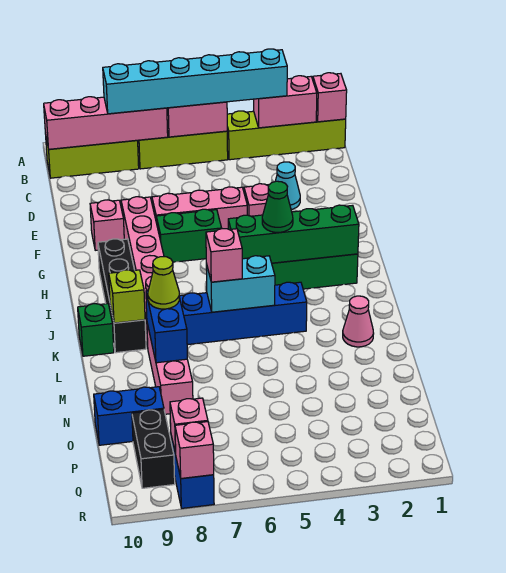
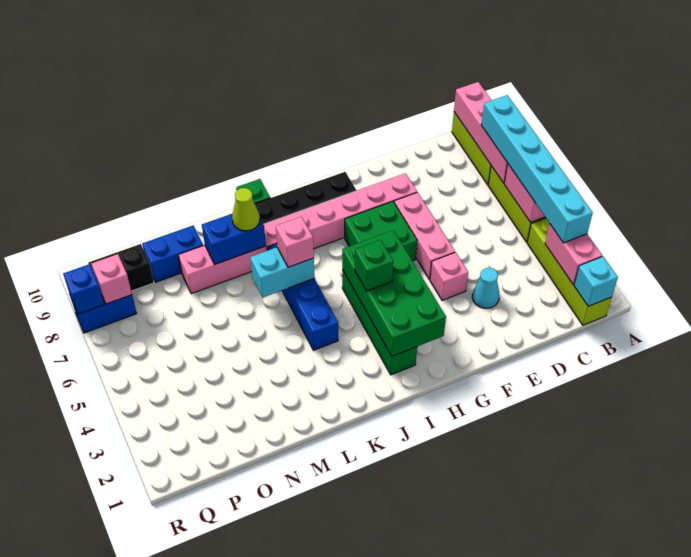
pink 1x1 brick [313,73,347,122] -> cyan 1x1 brick [574,257,618,306]
pink 1x1 brick [90,200,124,250] -> none
green 1x2 brick [156,209,222,262] -> green 2x2 brick [345,201,417,261]
green 1x4 brick [228,205,359,263] -> green 2x4 brick [342,230,446,356]
green 1x1 cone [262,181,293,232] -> green 1x1 brick [355,240,393,291]
cyan 1x2 brick [206,256,275,312] -> cyan 1x2 brick turned to [250,247,314,297]
lime 1x1 brick [109,270,145,323] -> none
pink 1x1 cone [343,296,374,347] -> none
blue 1x2 brick [94,387,164,445] -> blue 1x2 brick turned to [142,226,203,282]
pink 1x1 brick [175,422,214,478] -> blue 1x1 brick [63,264,104,314]

